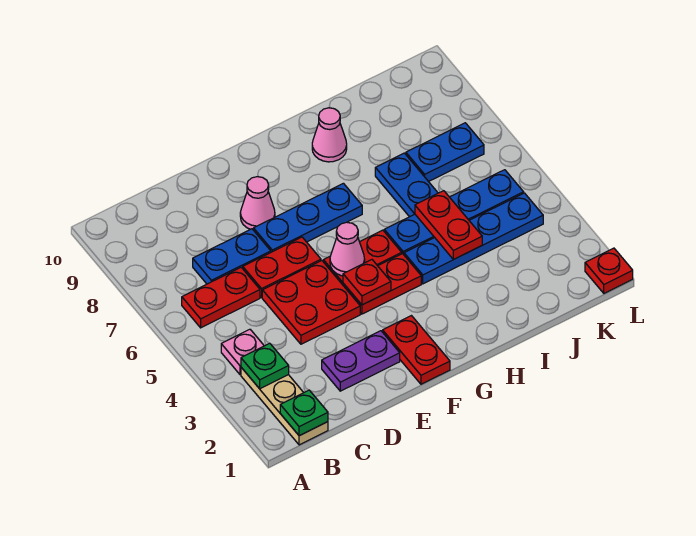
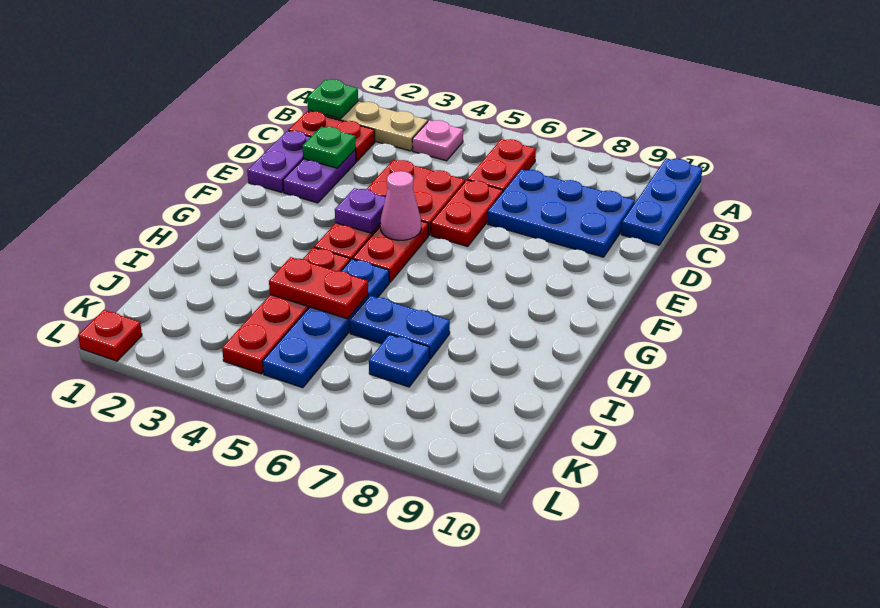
green 1x1 plate [241,343,289,389] -> green 1x1 plate moved to [302,127,356,168]
blue 1x2 plate [193,229,271,284] -> blue 2x3 plate [488,169,635,257]
none -> purple 1x2 plate [247,131,310,192]
blue 1x3 plate [254,183,362,252] -> blue 1x3 plate moved to [621,158,702,245]
pink 1x1 cone [240,177,275,230] -> none
red 1x2 plate [383,316,450,384] -> red 1x2 plate moved to [288,111,375,161]
red 1x1 plate [343,260,391,305] -> purple 1x1 plate [335,188,386,233]
blue 1x4 plate [404,193,543,284] -> red 1x4 plate [222,247,350,374]
pink 1x1 cone [312,108,347,162] -> none
blue 1x2 plate [406,123,484,182] -> blue 1x1 plate [369,334,429,387]

